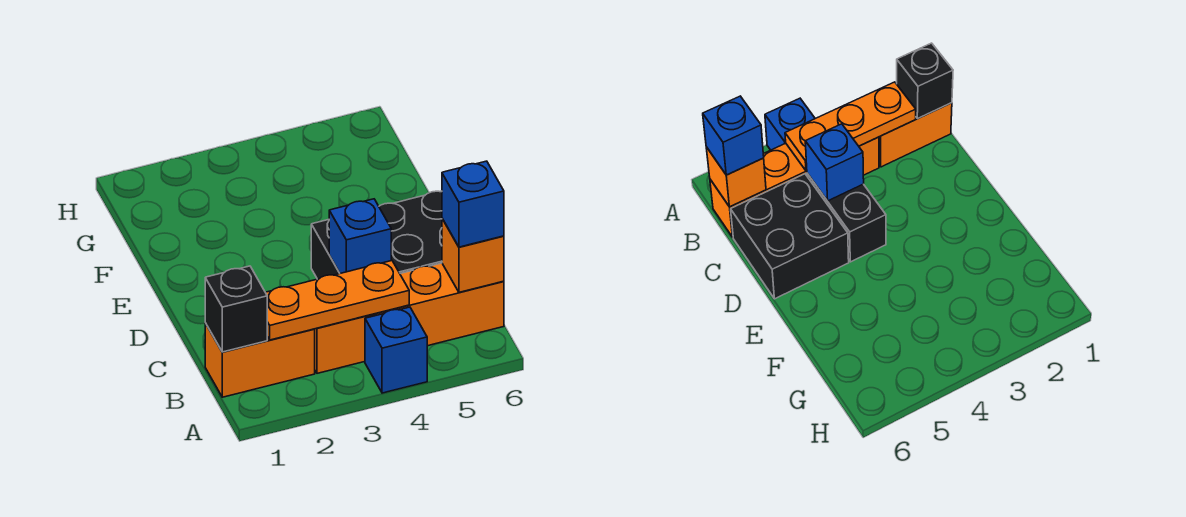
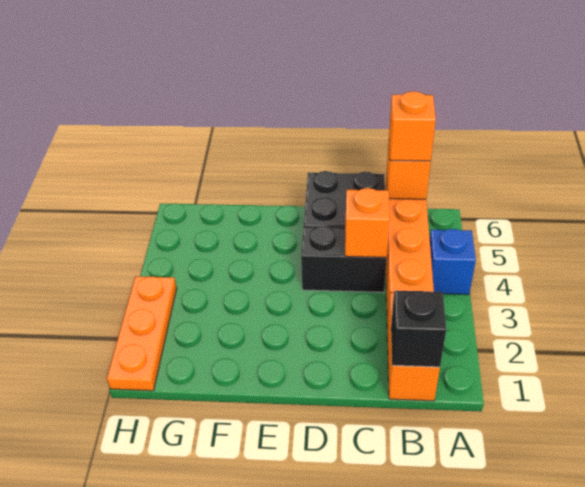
orange 1x3 plate [266,261,409,340] -> orange 1x3 plate moved to [107,276,177,391]
blue 1x1 brick [442,161,504,247] -> orange 1x1 brick [389,92,436,161]
blue 1x1 brick [329,199,391,273] -> orange 1x1 brick [345,188,390,258]

